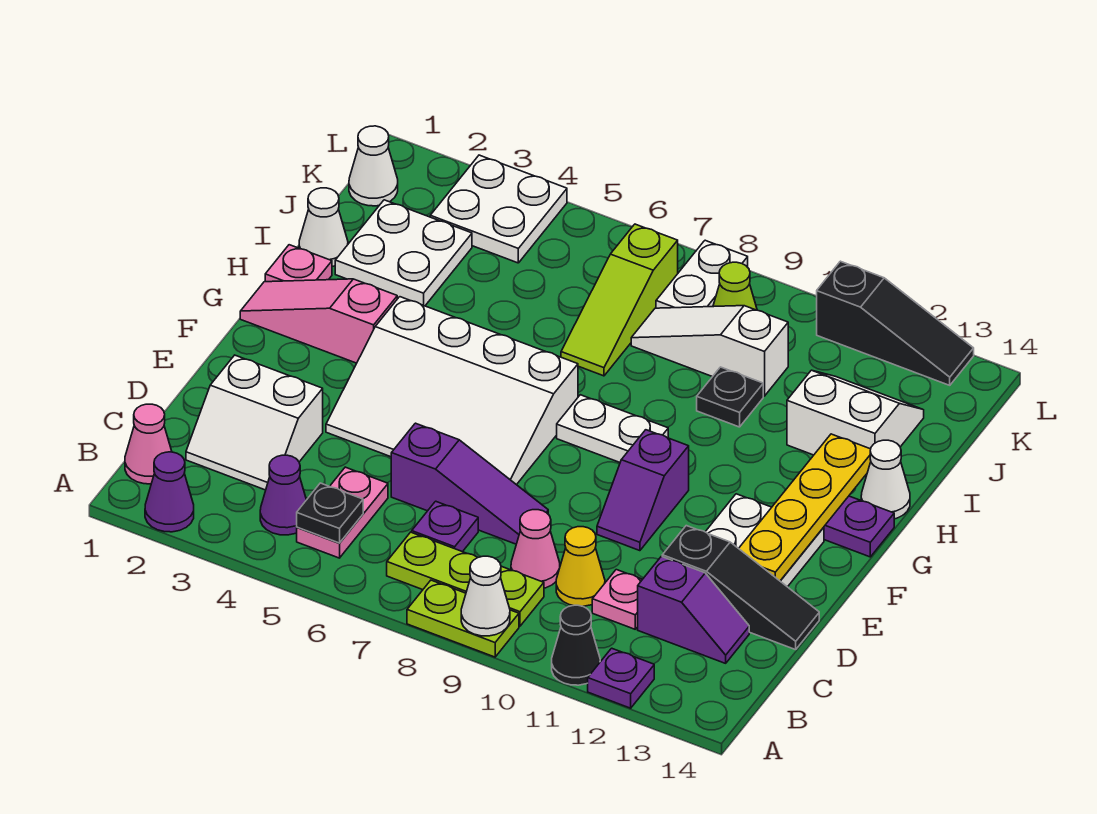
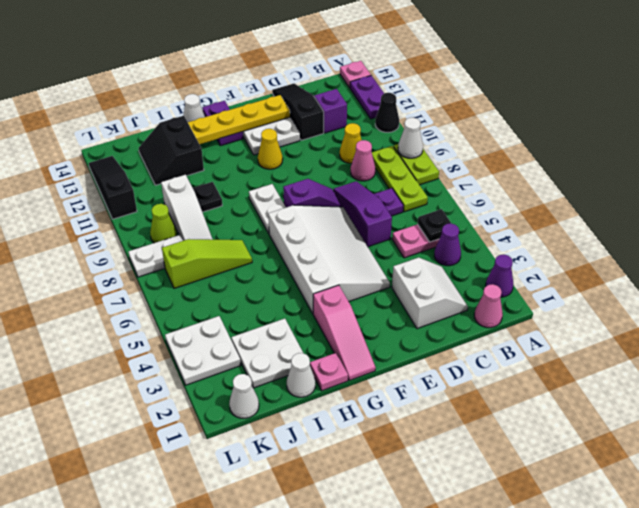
purple 1x1 plate [588,648,654,708] -> purple 1x2 plate [350,76,384,119]
pink 1x1 plate [592,570,642,629] -> pink 1x1 plate moved to [340,61,371,88]
purple 1x2 slope [597,430,689,551] -> purple 1x2 slope moved to [283,179,343,207]
none -> yellow 1x1 cone [258,129,283,169]
white 2x2 slope [787,370,924,475] -> black 2x2 slope [139,116,204,185]

